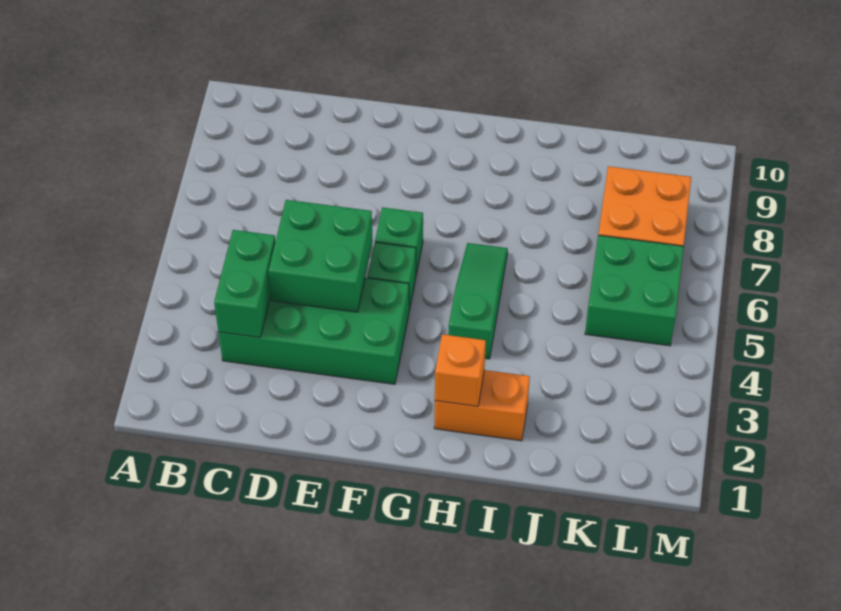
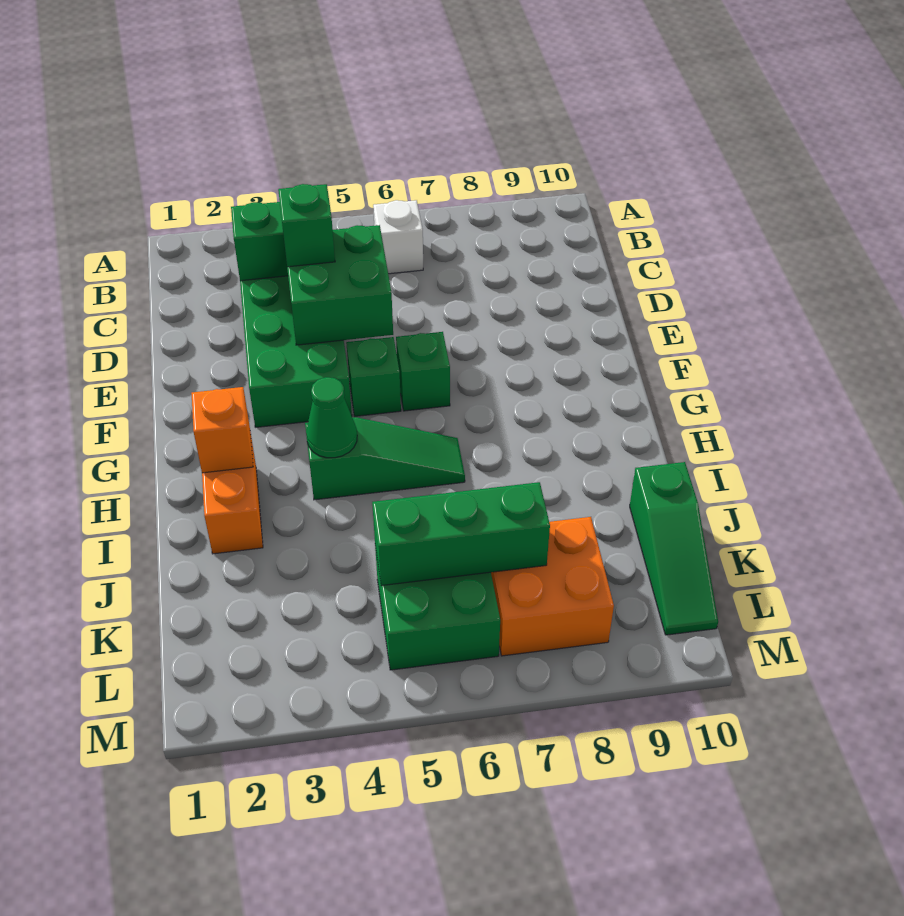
none -> white 1x1 brick [373,200,423,274]
none -> green 1x1 brick [278,184,335,267]
none -> green 1x1 cone [306,377,357,458]
none -> green 1x3 slope [630,462,718,635]
none -> green 1x3 brick [372,482,550,586]

